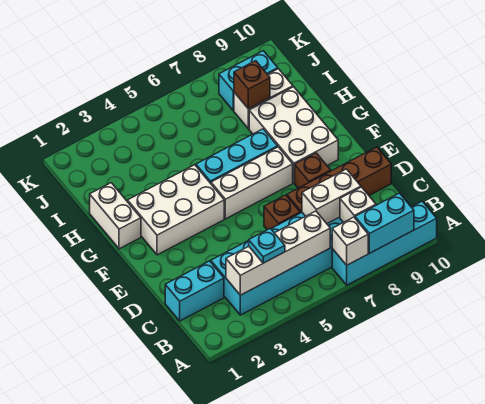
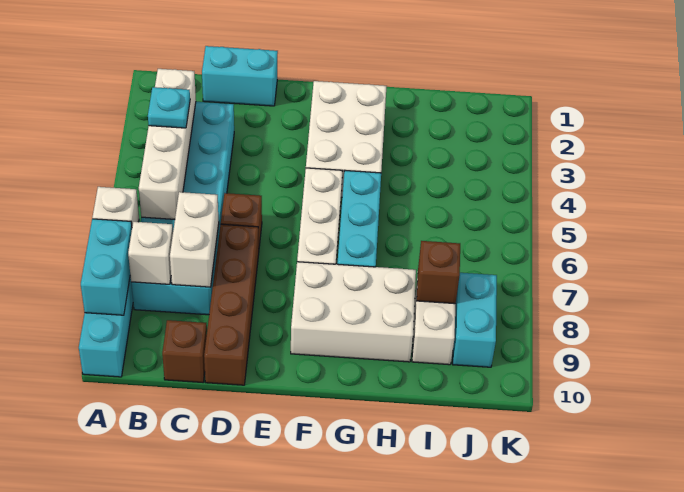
cyan 1x2 brick [165,261,224,321] -> cyan 1x2 brick turned to [202,46,278,106]
brown 1x1 brick [295,153,331,188] -> brown 1x1 brick moved to [162,320,207,382]
white 1x2 brick [90,183,141,249] -> none

